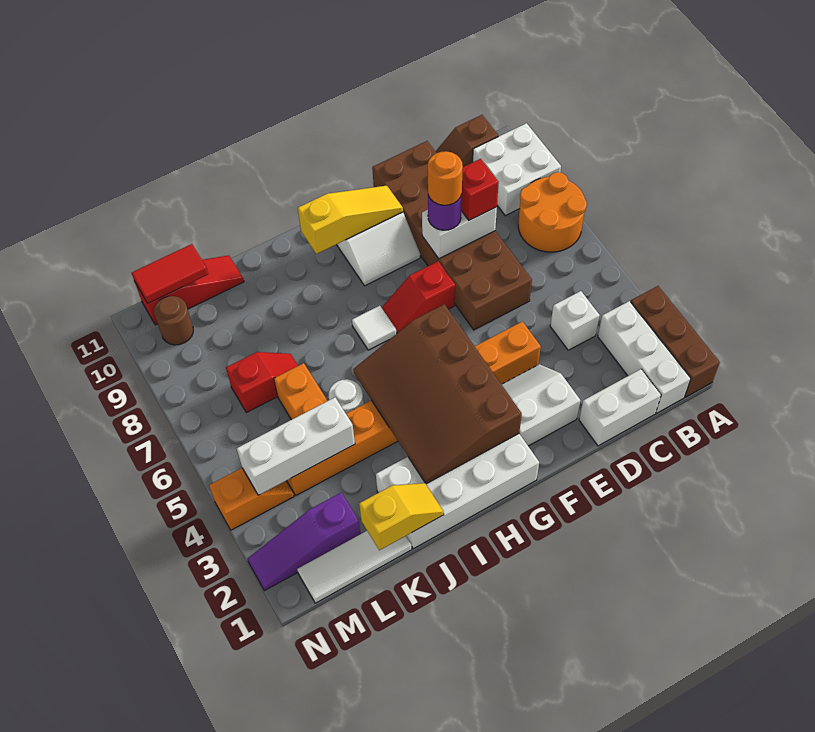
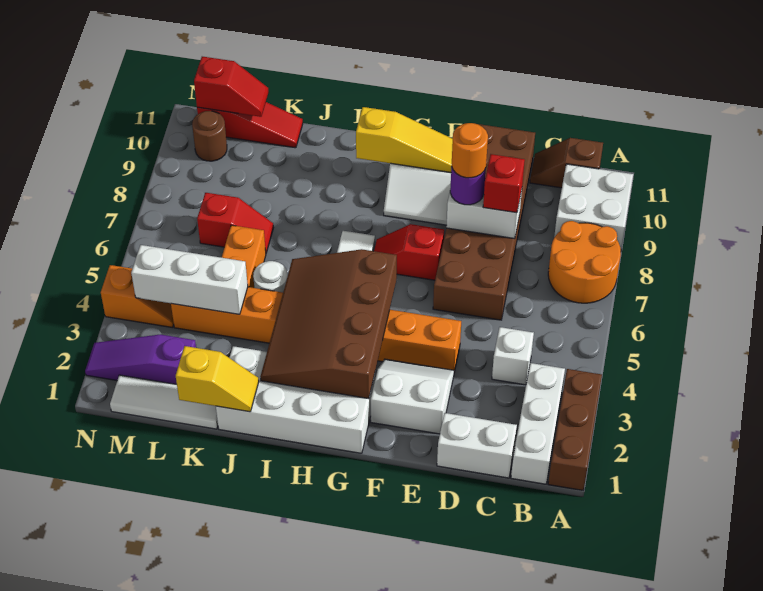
red 1x2 tile [132,244,208,303] -> red 1x2 slope [194,57,269,117]

